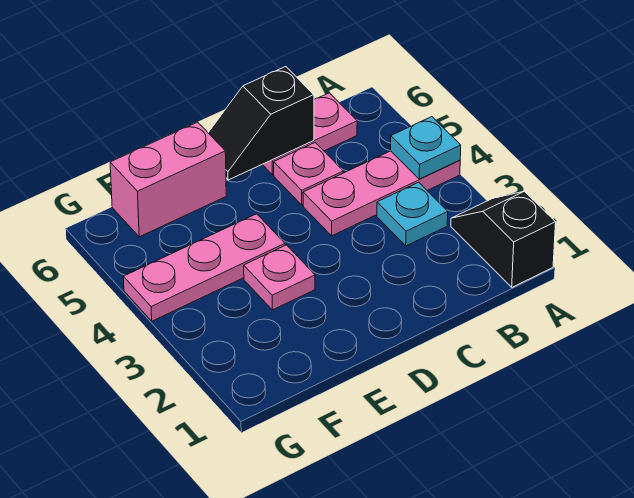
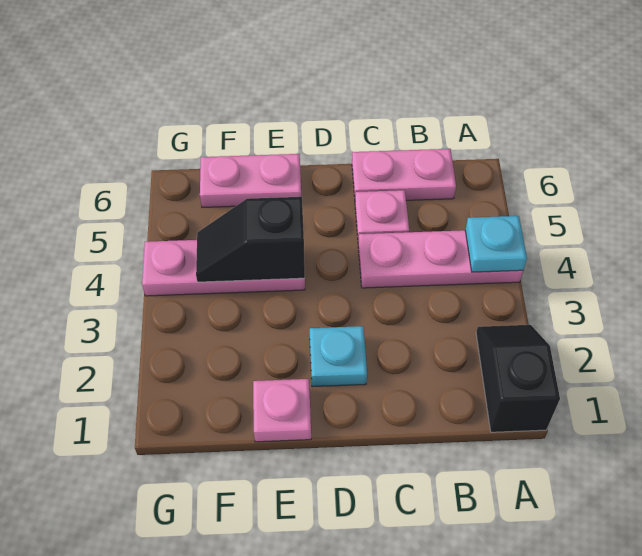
cyan 1x1 plate [377,182,448,246] -> cyan 1x1 plate moved to [310,326,367,387]
black 1x2 slope [208,67,314,180] -> black 1x2 slope moved to [196,197,305,282]
pink 1x1 plate [244,245,315,310] -> pink 1x1 plate moved to [253,379,311,442]
pink 1x2 brick [110,122,226,237] -> pink 1x2 plate [200,154,301,207]

